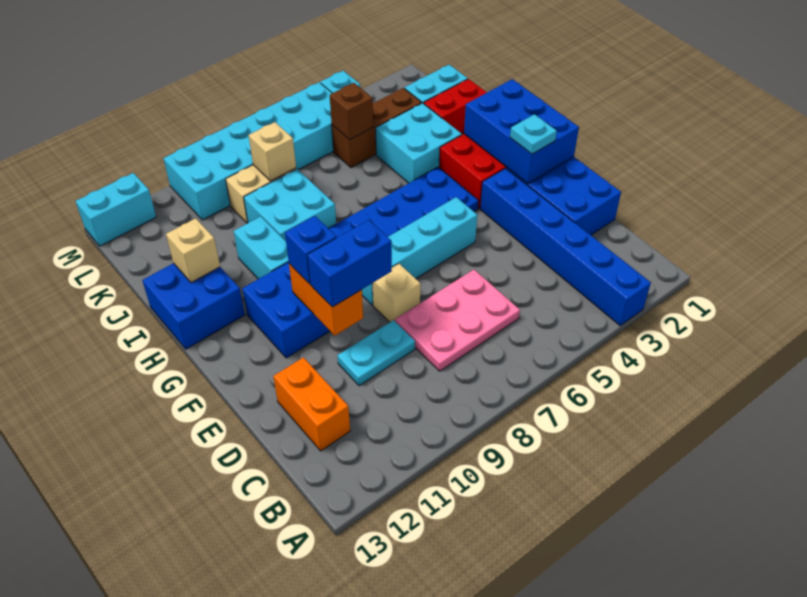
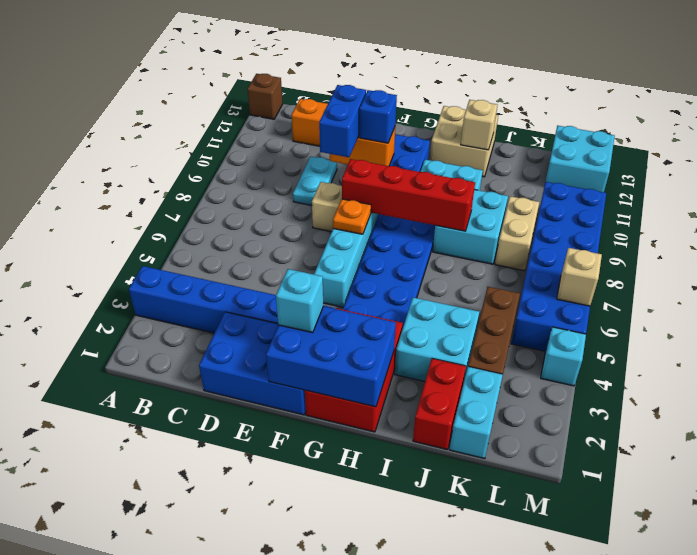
pink 2x3 plate [395,270,520,371] -> none
cyan 1x1 plate [510,114,557,154] -> cyan 1x1 brick [276,269,323,333]
none -> orange 1x1 plate [333,199,371,234]
none -> red 1x4 brick [342,159,475,231]
blue 2x2 brick [142,263,245,349] -> tan 2x2 brick [430,106,498,177]
brown 1x1 brick [330,83,373,140] -> brown 1x1 brick moved to [247,74,283,119]
tan 1x1 brick [249,122,296,181] -> tan 1x1 brick moved to [557,248,602,306]
cyan 2x6 brick [163,82,333,220] -> blue 2x6 brick [511,182,606,351]
cyan 1x2 brick [76,173,156,246] -> cyan 2x2 brick [546,126,615,192]

